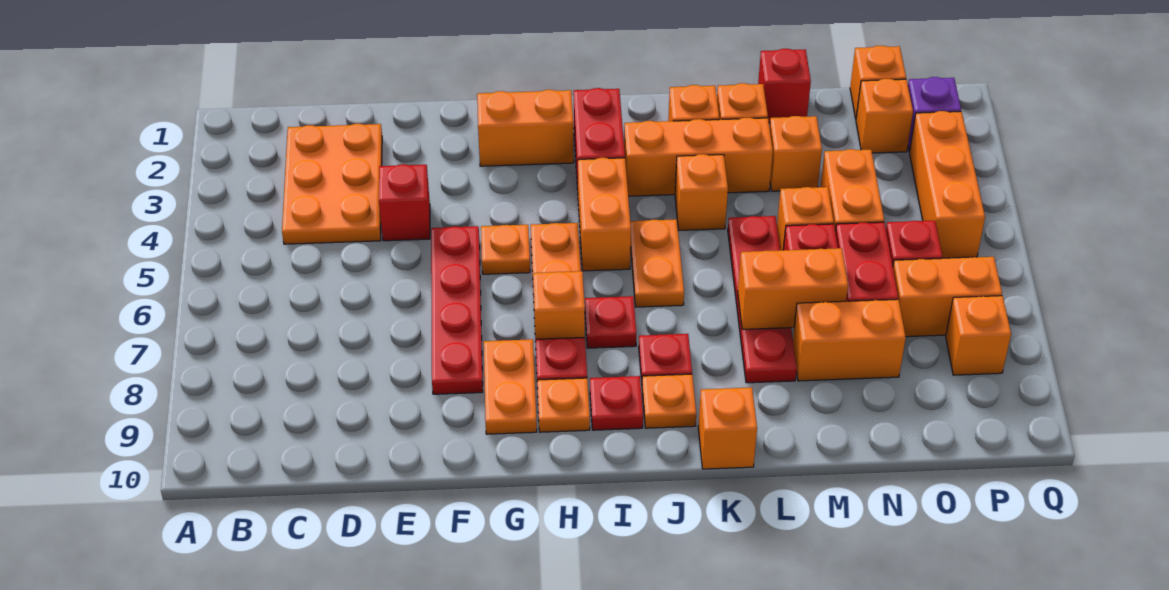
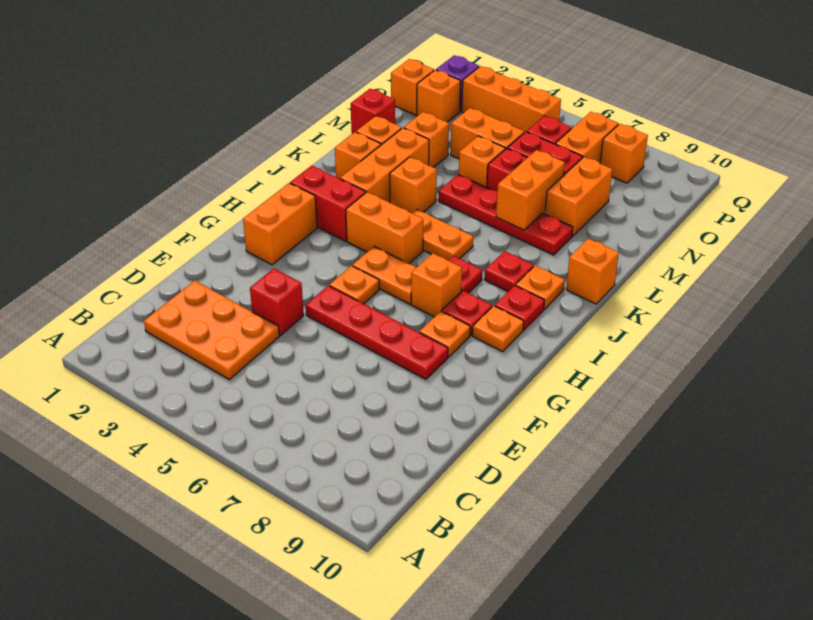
orange 1x2 plate [484,339,537,434] -> orange 1x1 plate [419,311,470,357]

